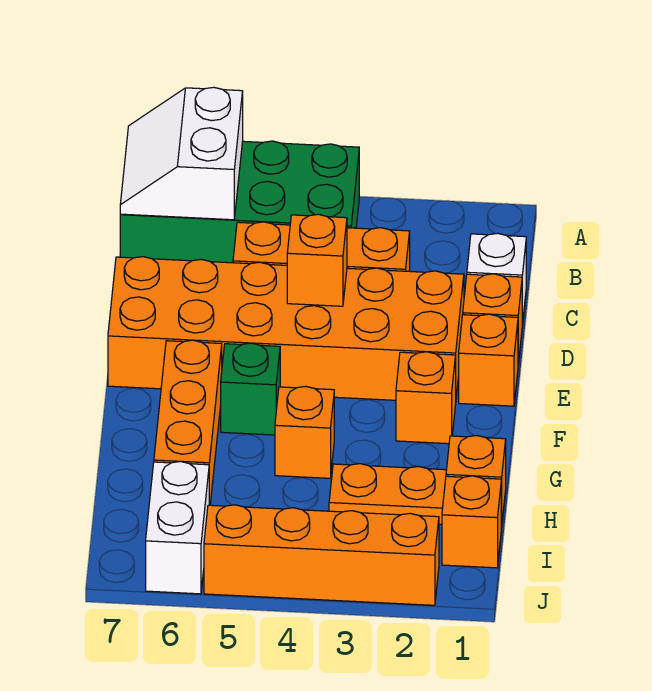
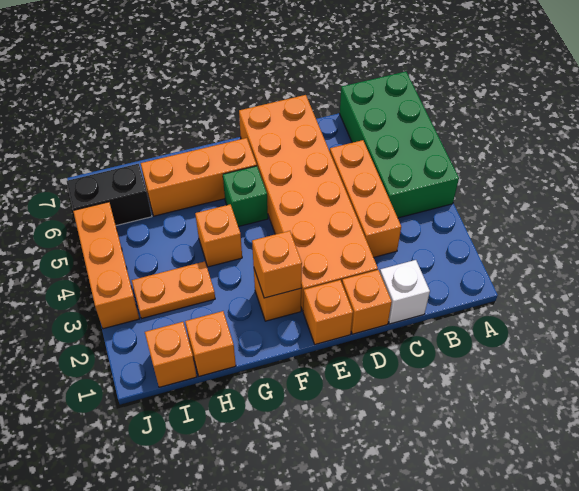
white 2x2 slope [120,87,243,220] -> none
orange 1x1 brick [287,214,347,306] -> orange 1x1 brick moved to [252,231,302,298]
orange 1x2 plate [329,464,446,524] -> orange 1x2 plate turned to [132,261,215,318]
white 1x2 brick [146,462,209,594] -> black 1x2 brick [67,164,152,226]
orange 1x4 brick [204,505,439,605] -> orange 1x3 brick [73,202,139,329]

